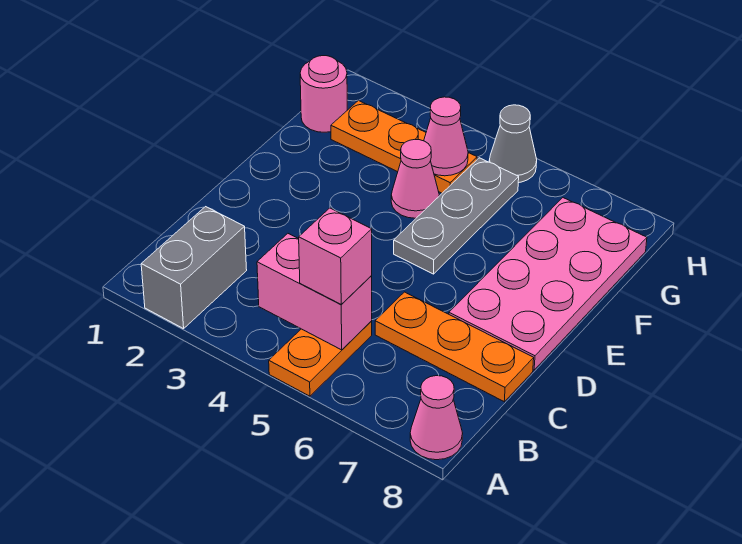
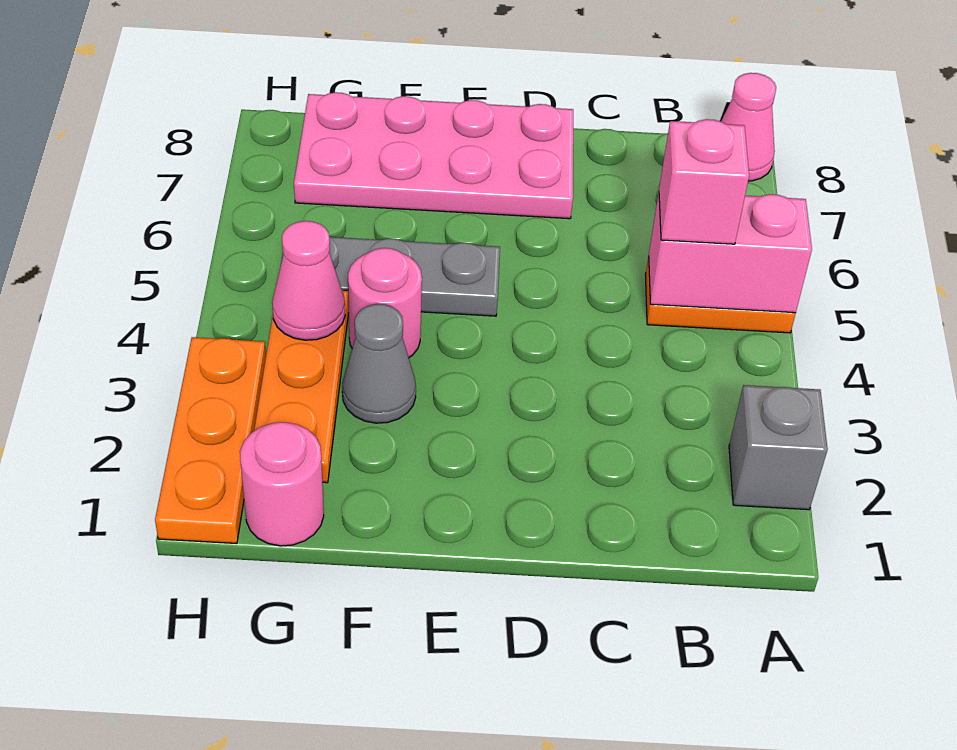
grey 1x2 brick [141,207,247,329] -> grey 1x1 brick [729,385,828,510]
pink 1x2 brick [257,234,372,350] -> pink 1x2 brick turned to [649,193,812,313]
orange 1x3 plate [375,292,534,402] -> orange 1x3 plate moved to [155,337,266,543]
pink 1x1 cone [391,140,439,218] -> pink 1x1 round brick [348,248,422,358]
grey 1x1 cone [489,105,537,183] -> grey 1x1 cone moved to [342,304,416,423]

